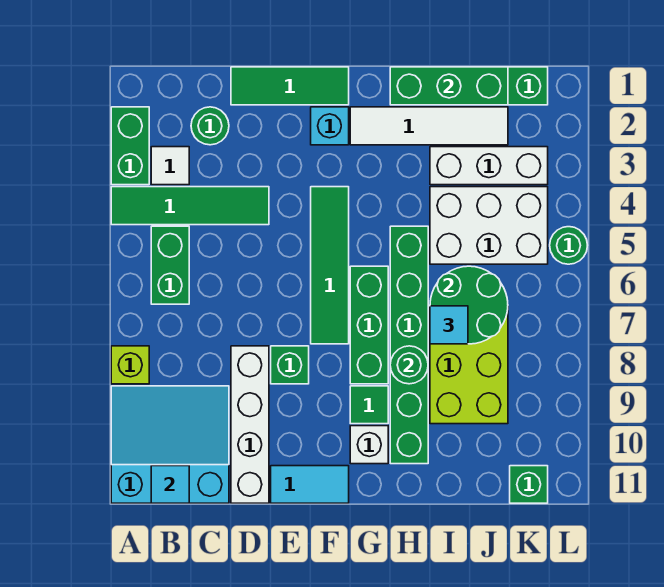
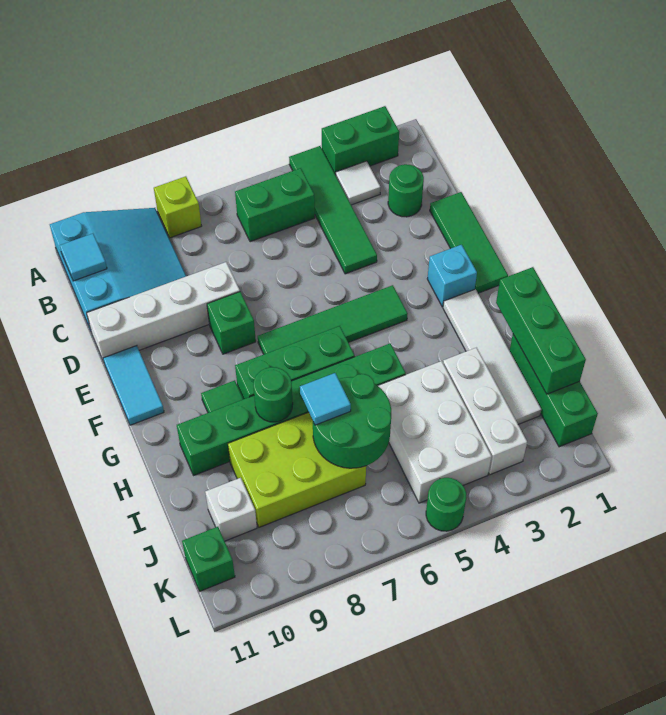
white 1x1 brick [350,426,388,464] -> white 1x1 brick moved to [205,478,257,541]

